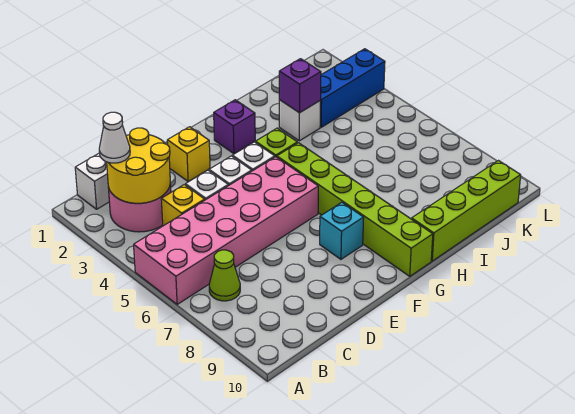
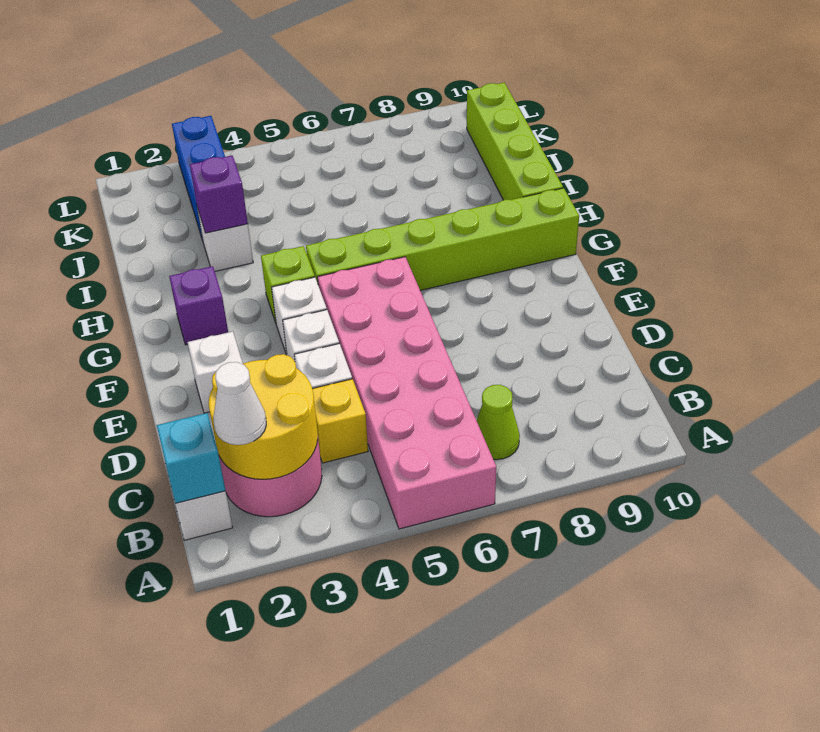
yellow 1x1 brick [167,127,210,182] -> white 1x1 brick [187,332,243,413]
cyan 1x1 brick [320,202,364,259] -> cyan 1x1 brick moved to [157,413,226,503]

